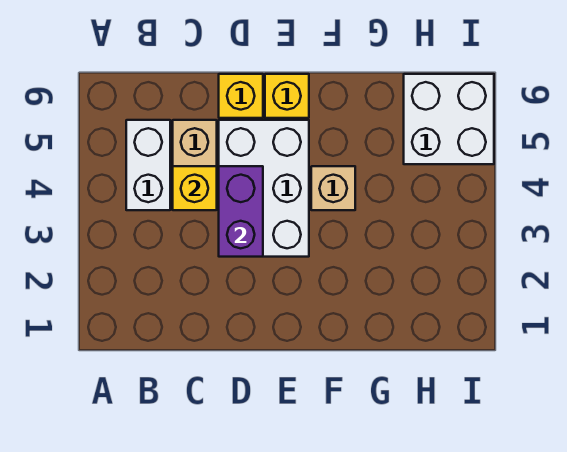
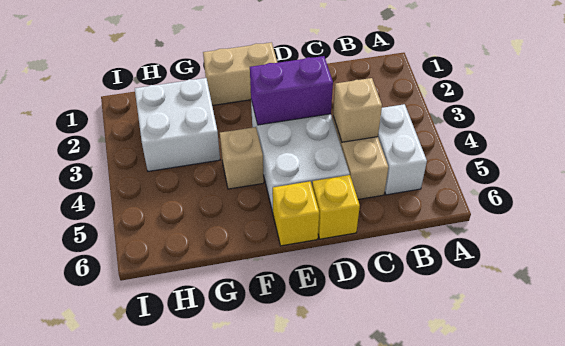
yellow 1x1 brick [173,166,217,210] -> tan 1x1 brick [333,78,382,142]
purple 1x2 brick [219,166,263,257] -> purple 1x2 brick turned to [250,56,333,125]
none -> tan 1x2 brick [203,42,277,105]
white 2x2 brick [404,74,494,164] -> white 2x2 brick moved to [135,78,220,171]

